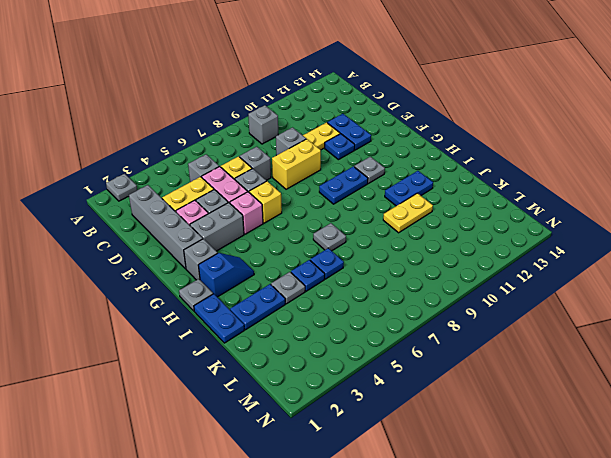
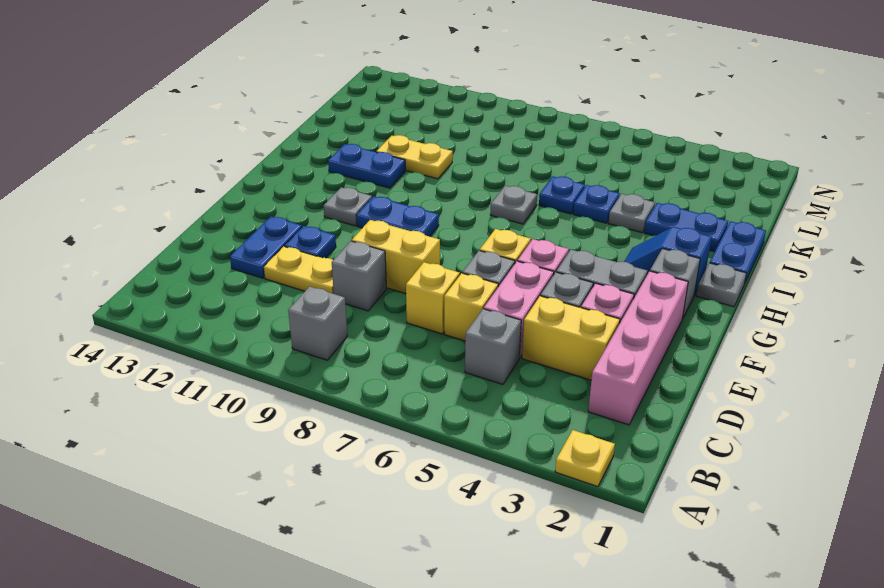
grey 1x1 plate [106,174,137,201] -> yellow 1x1 plate [555,430,615,487]
grey 1x4 brick [129,185,203,269] -> pink 1x4 brick [588,271,688,425]
grey 1x1 brick [239,147,271,180] -> yellow 1x1 brick [406,262,460,334]

